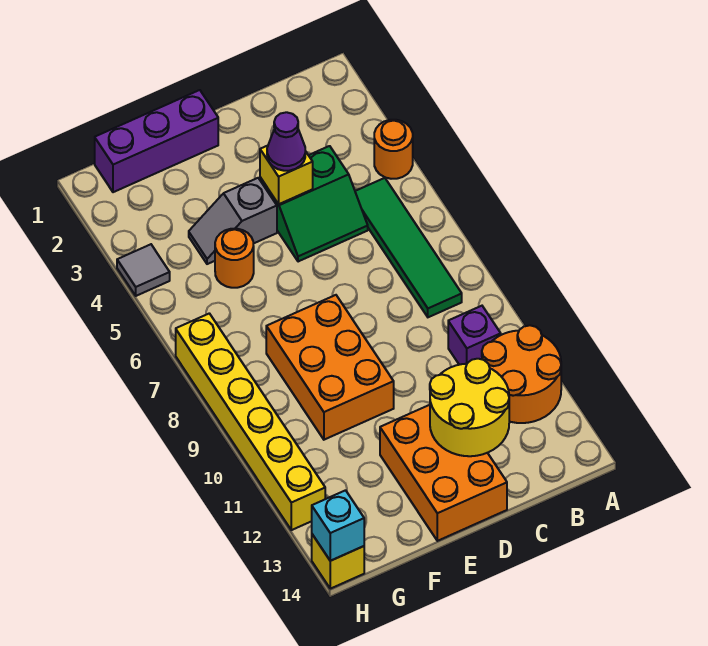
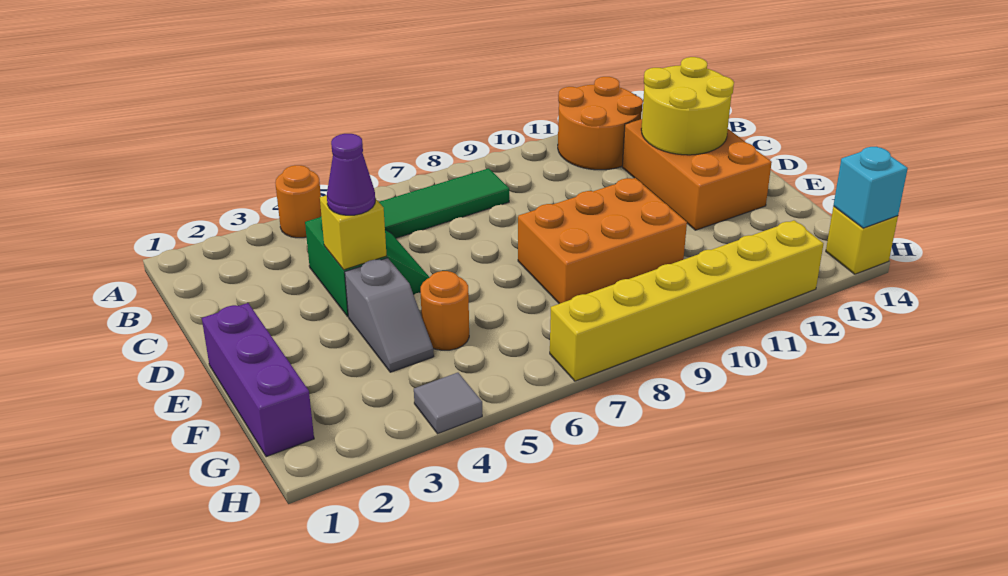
purple 1x1 brick [448,306,501,365] -> none
orange 2x3 brick [380,405,507,541] -> orange 2x3 brick turned to [622,119,772,230]

